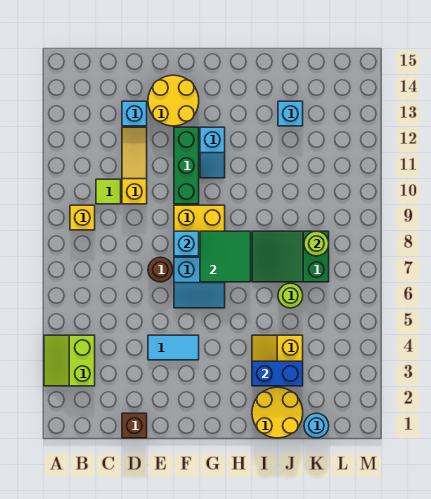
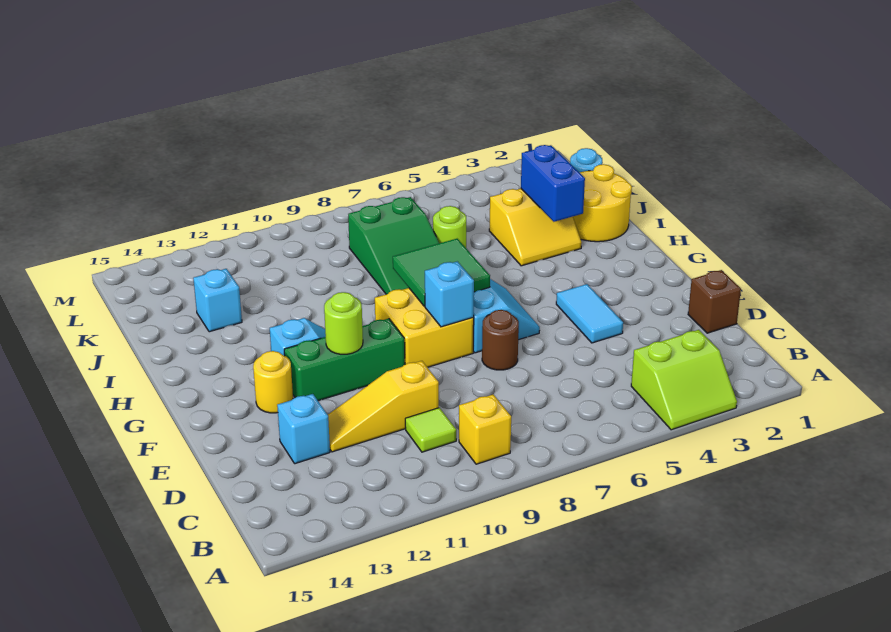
yellow 2x2 round brick [148,75,199,126] -> yellow 1x1 round brick [253,351,293,413]
lime 1x1 round brick [304,231,329,256] -> lime 1x1 round brick moved to [324,292,363,354]

